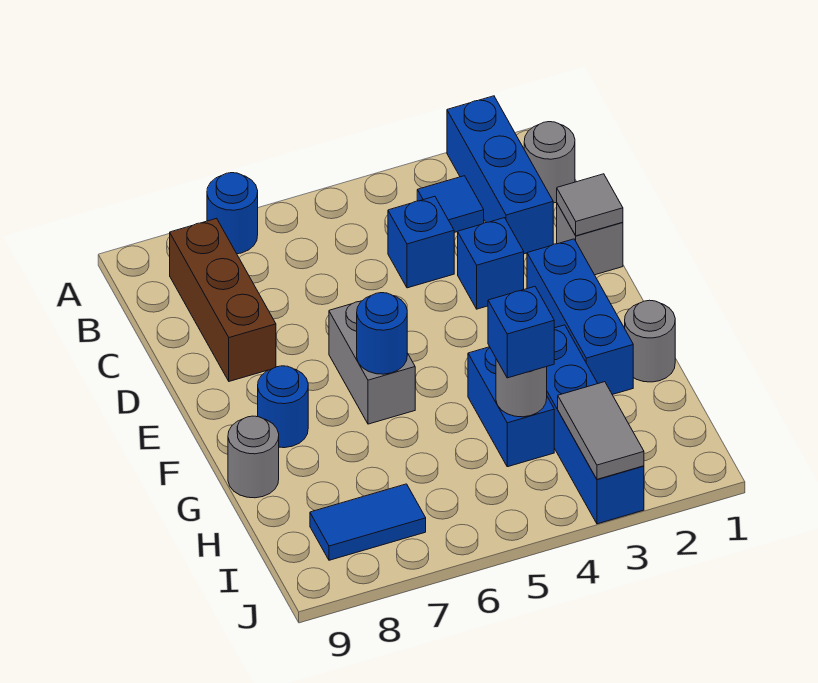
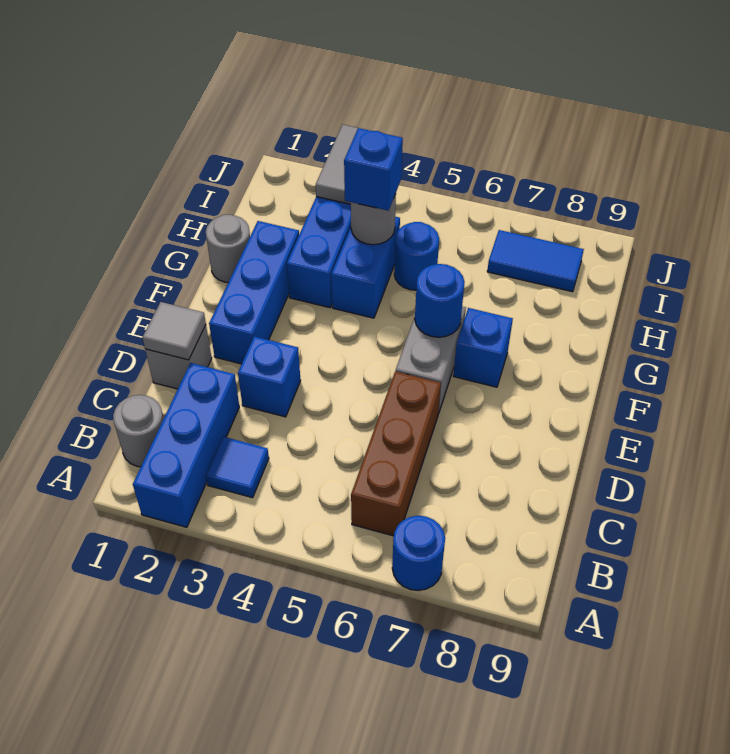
brown 1x3 brick [170,218,276,381] -> brown 1x3 brick moved to [351,371,441,536]
blue 1x1 brick [388,196,454,288] -> blue 1x1 brick moved to [453,308,513,387]
blue 1x1 round brick [258,366,308,448] -> blue 1x1 round brick moved to [394,222,439,290]
grey 1x1 round brick [228,416,279,498] -> none

